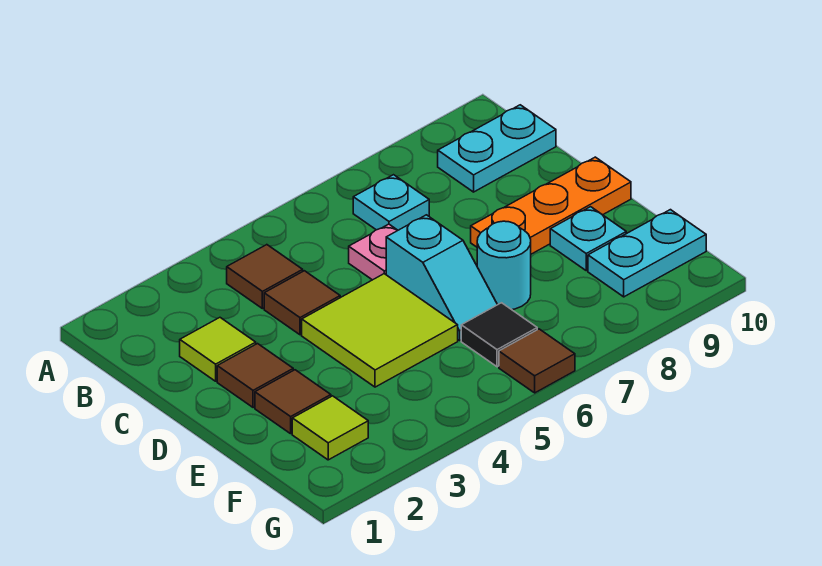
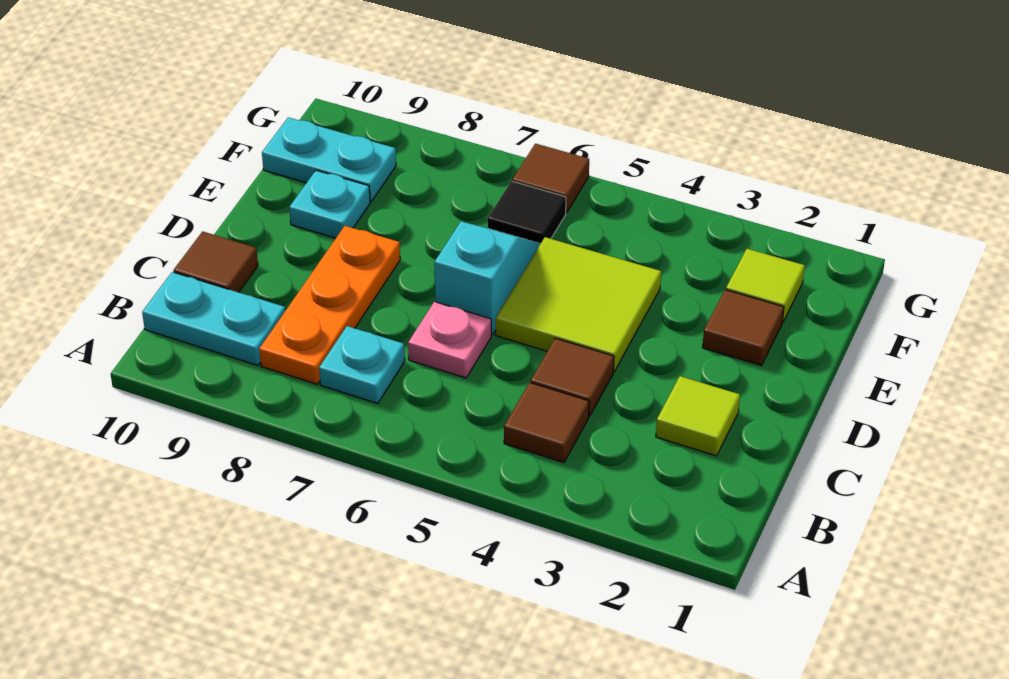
brown 1x1 tile [217,344,293,408] -> brown 1x1 tile moved to [174,231,258,292]
orange 1x3 plate [471,157,631,254] -> orange 1x3 plate turned to [259,226,400,384]
cyan 1x1 round brick [477,221,531,310] -> none

